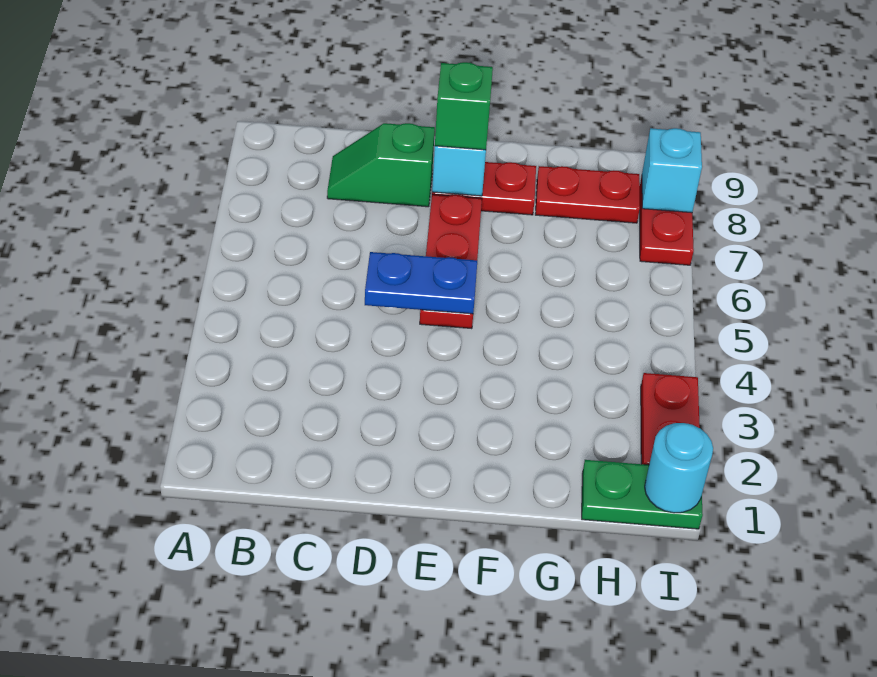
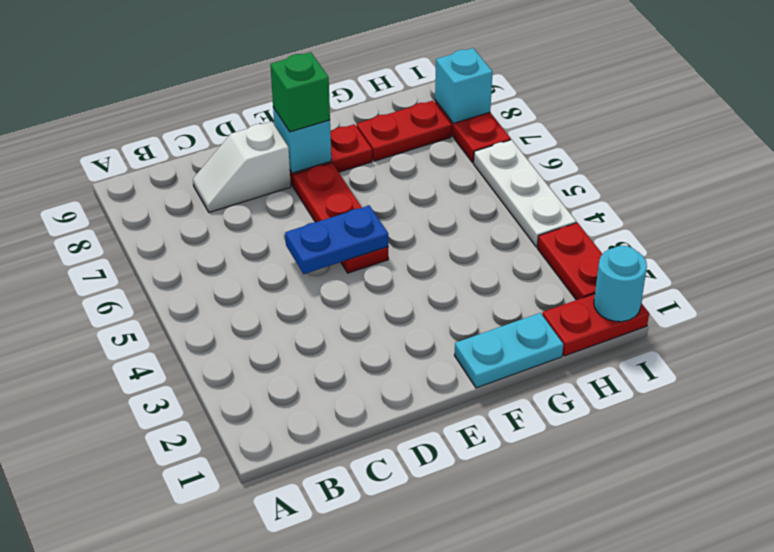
green 1x2 slope [327,123,435,207] -> white 1x2 slope [193,121,291,212]
none -> cyan 1x2 plate [454,313,563,388]
green 1x2 plate [582,460,703,529] -> red 1x2 plate [542,294,649,356]
none -> white 1x3 plate [474,140,576,247]

